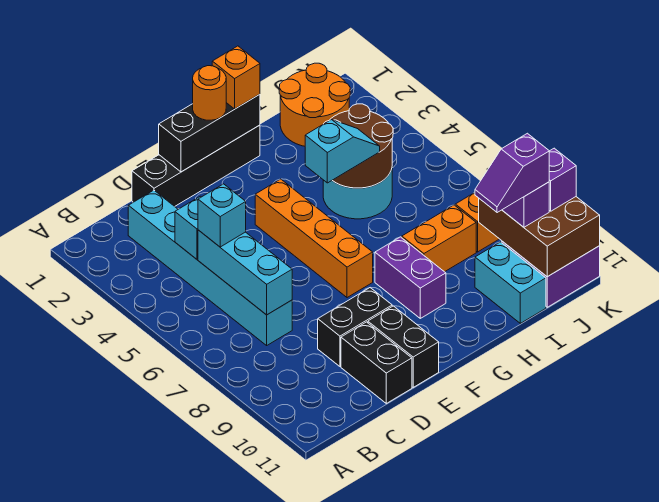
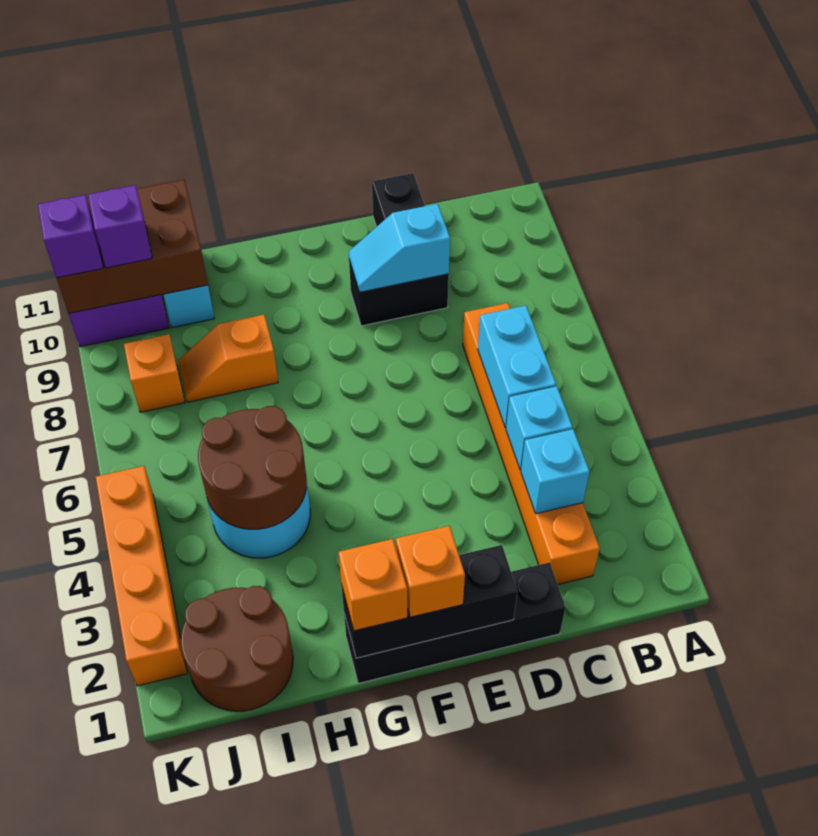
cyan 1x6 brick [128,190,292,345] -> orange 1x6 brick [463,303,600,584]
cyan 1x3 brick [198,230,292,315] -> cyan 1x2 brick [478,305,556,428]
cyan 1x1 brick [198,184,246,247] -> cyan 1x1 brick moved to [521,429,589,514]
black 1x2 brick [368,306,439,387] -> none
orange 1x1 round brick [193,66,226,120] -> orange 1x1 brick [396,526,465,617]
orange 1x4 brick [255,179,373,298] -> orange 1x4 brick moved to [96,466,187,686]
cyan 1x2 slope [305,120,380,183] -> cyan 1x2 slope moved to [349,204,450,292]
purple 1x2 brick [375,237,446,318] -> none
orange 1x2 brick [402,205,476,272] -> orange 1x2 slope [178,315,278,402]
orange 2x2 round brick [279,63,350,146] -> brown 2x2 round brick [181,586,293,711]
purple 1x2 slope [475,133,549,213] -> none
brown 2x3 brick [479,197,600,277] -> brown 2x3 brick turned to [57,180,208,314]

